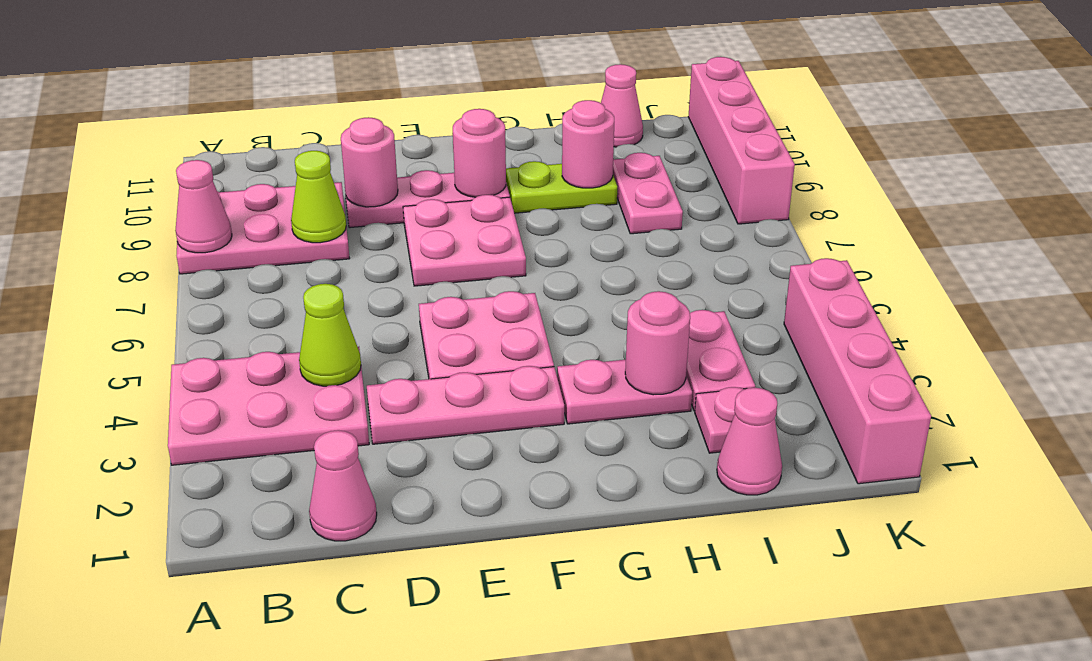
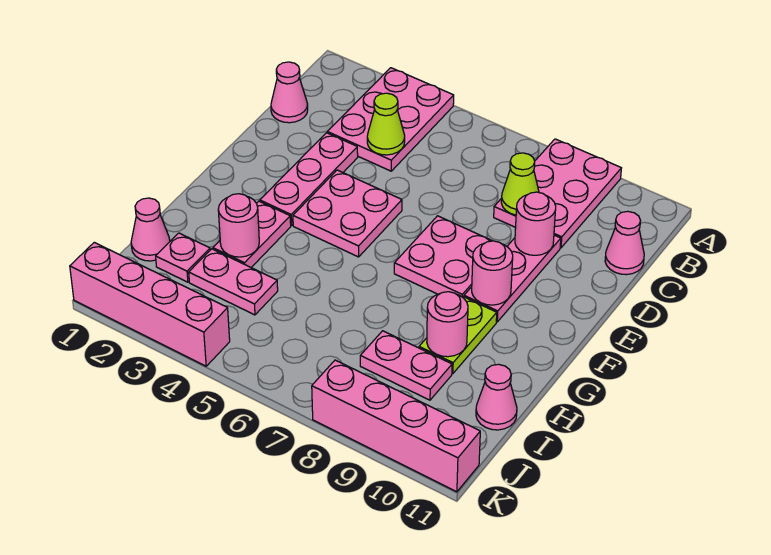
pink 1x1 cone [175,160,232,253] -> pink 1x1 cone moved to [605,211,644,275]

